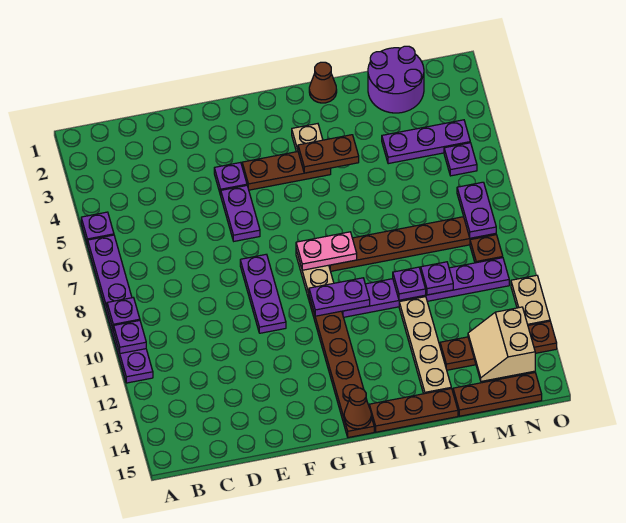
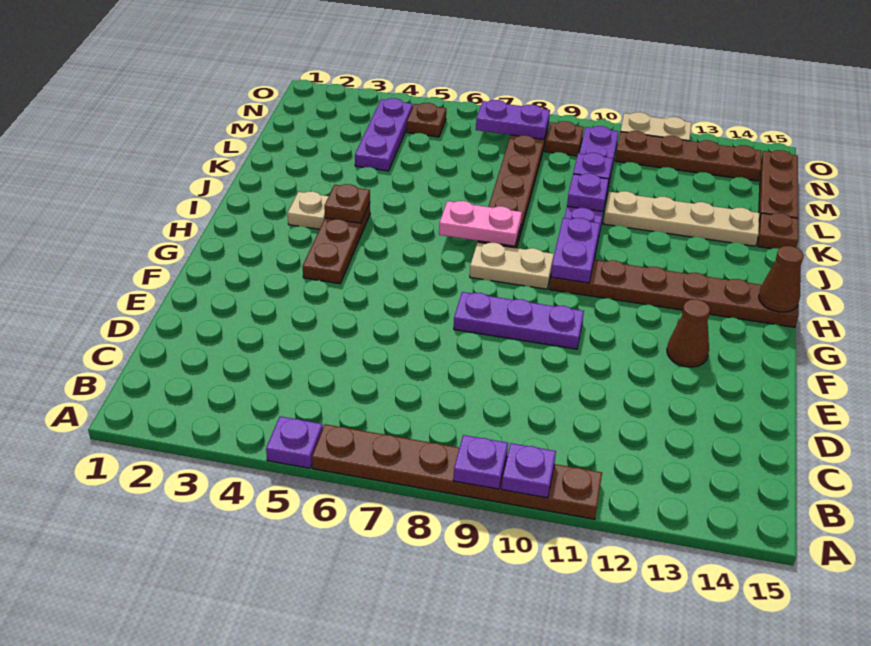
purple 1x6 plate [88,235,153,383] -> brown 1x6 plate [312,424,602,519]
purple 1x1 plate [214,162,247,195] -> none
purple 1x2 plate [221,186,260,241] -> none
pink 1x2 plate [296,232,357,270] -> pink 1x2 plate turned to [439,201,522,246]
brown 1x2 plate [298,135,359,173] -> brown 1x1 plate [324,184,370,223]
brown 1x3 plate [369,388,458,432] -> brown 1x1 plate [758,213,798,249]
brown 1x1 cone [309,62,337,103] -> brown 1x1 cone moved to [667,299,710,367]
purple 2x2 round brick [368,46,424,113] -> none
brown 1x4 plate [440,321,557,370] -> brown 1x4 plate turned to [615,131,761,181]
tan 2x2 slope [468,307,535,381] -> none
purple 1x1 plate [444,143,477,176] -> brown 1x1 plate [407,103,446,137]

